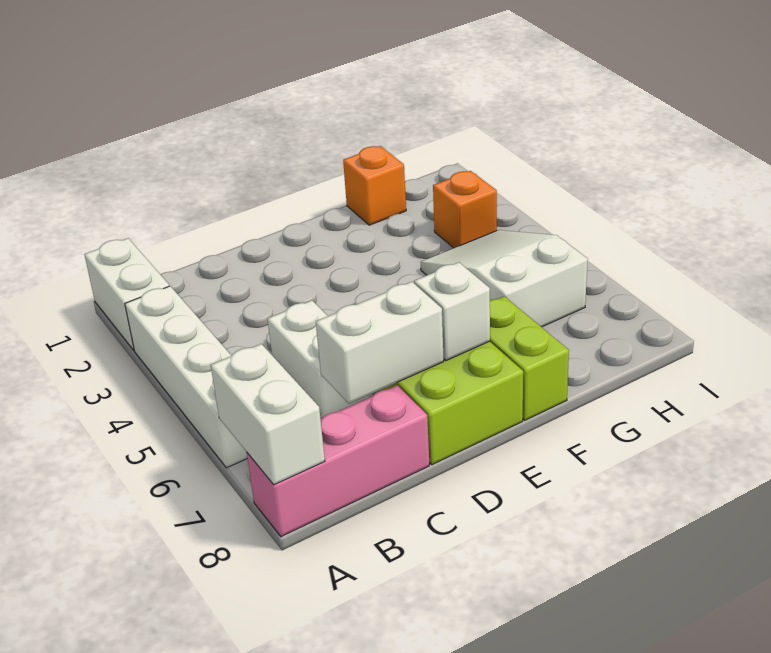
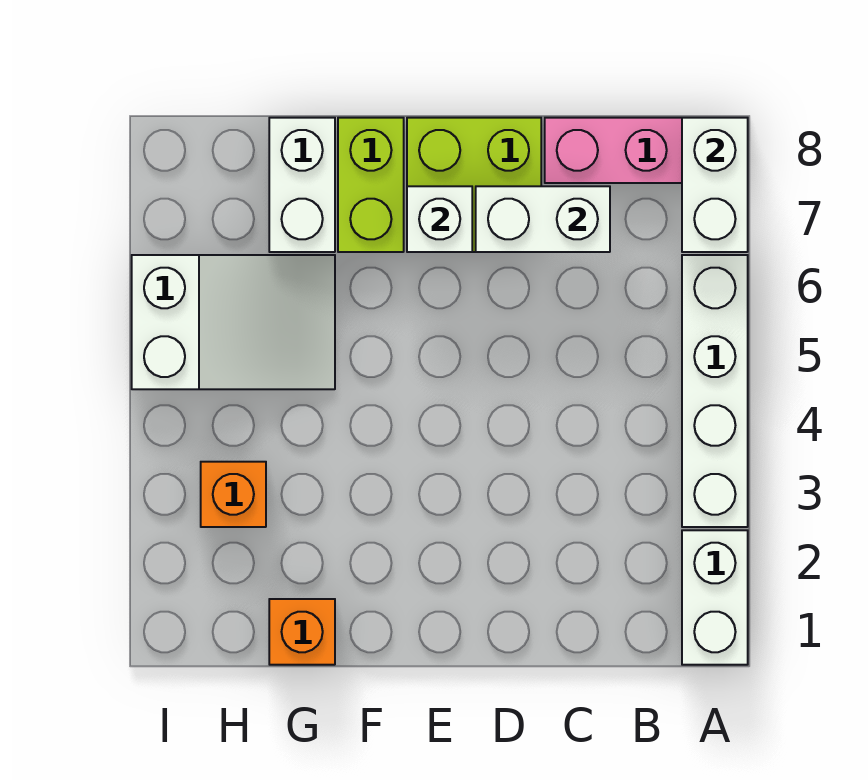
white 1x2 brick [268,300,369,419] -> white 1x2 brick moved to [269,118,335,252]
white 2x3 slope [421,230,588,327] -> white 2x3 slope turned to [132,255,335,389]

